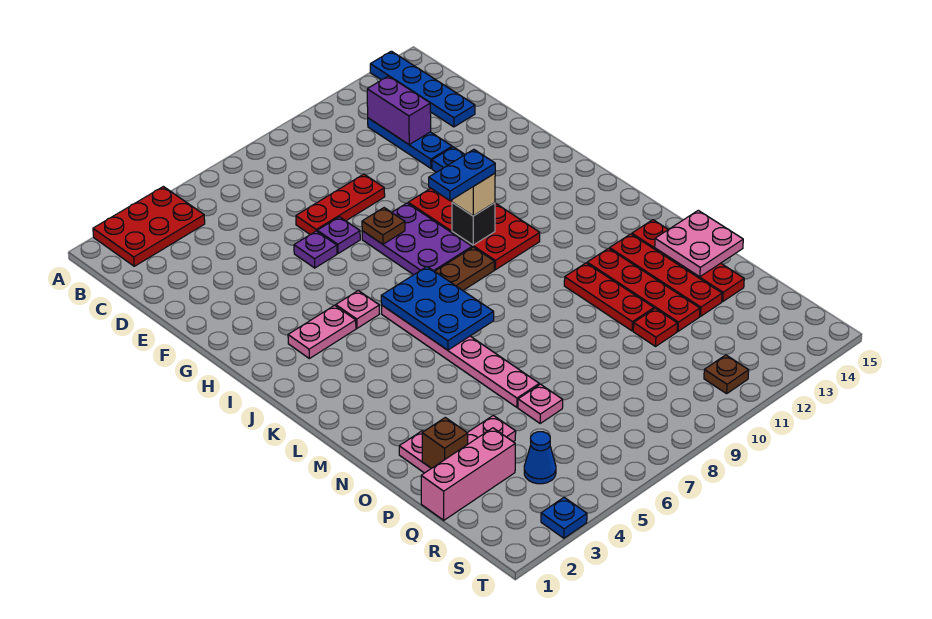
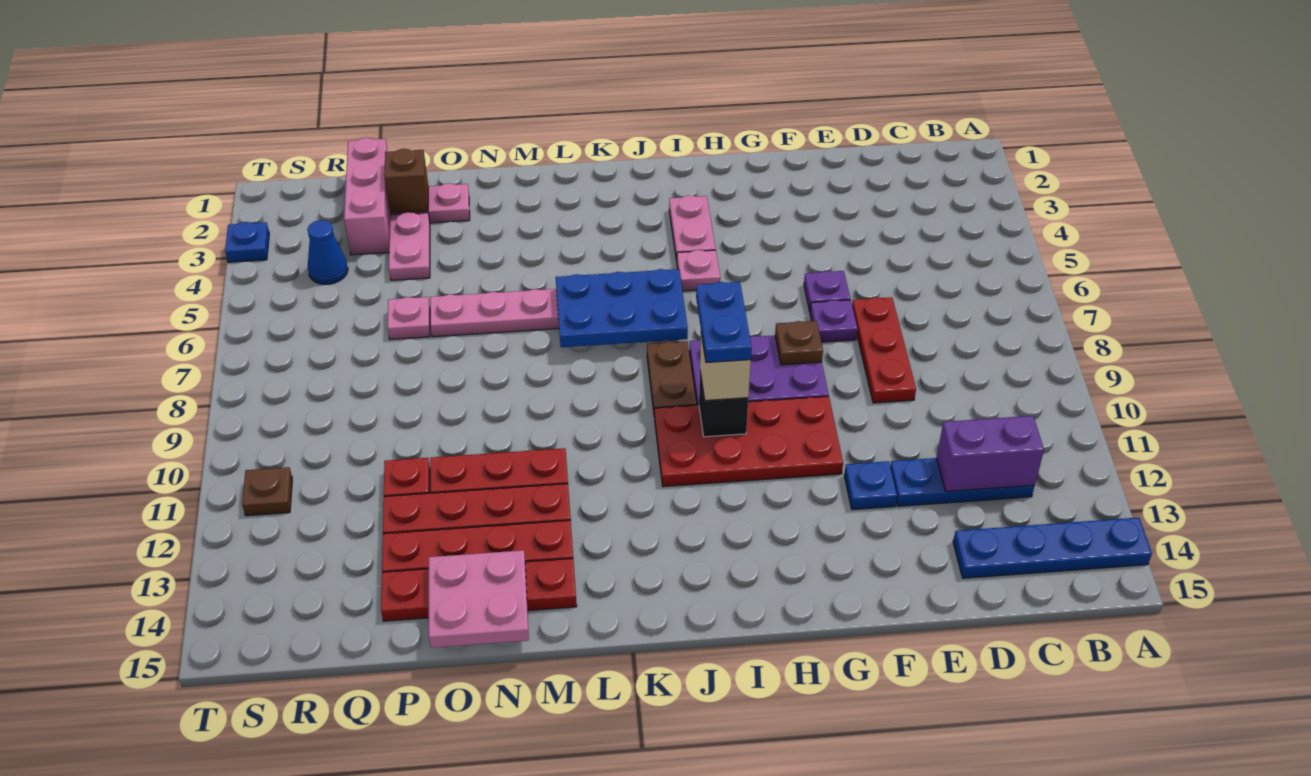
red 2x3 plate [93,187,205,266] -> none

